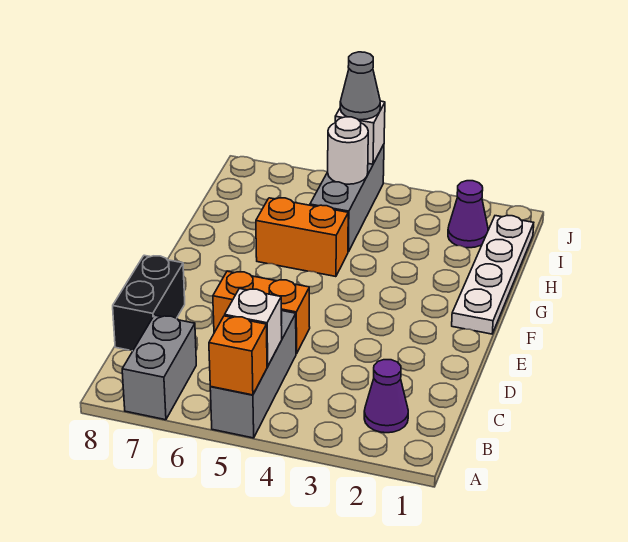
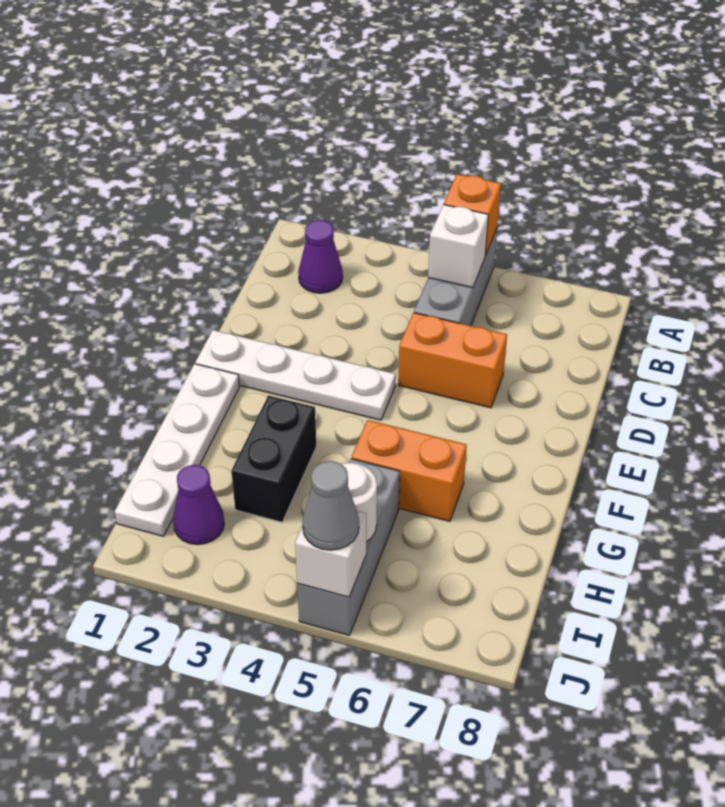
grey 1x2 brick [122,315,196,420] -> none
black 1x2 brick [113,255,185,351] -> black 1x2 brick moved to [231,395,316,522]
none -> white 1x4 plate [195,330,396,420]

